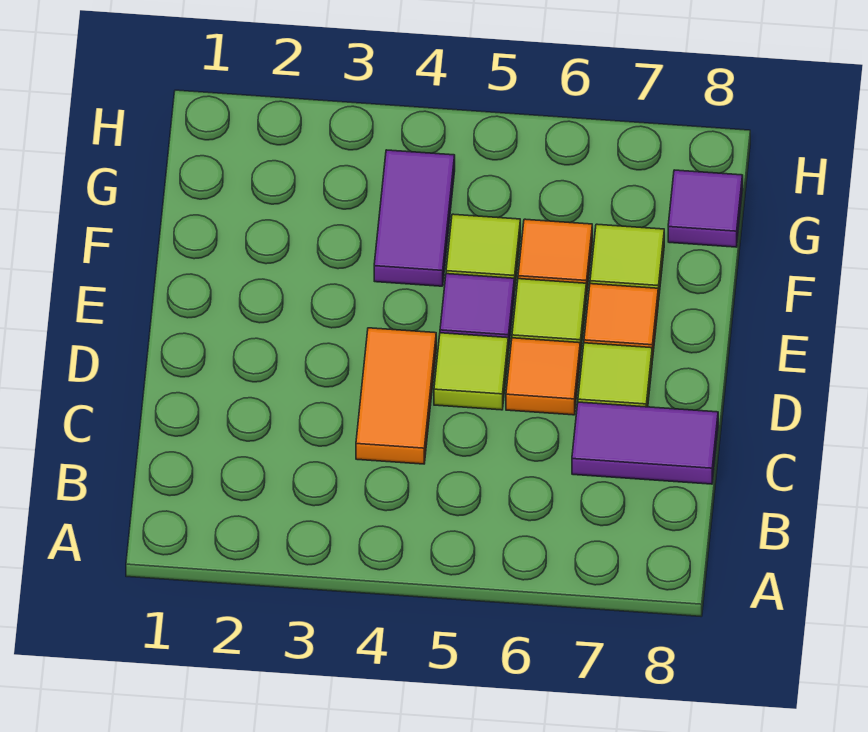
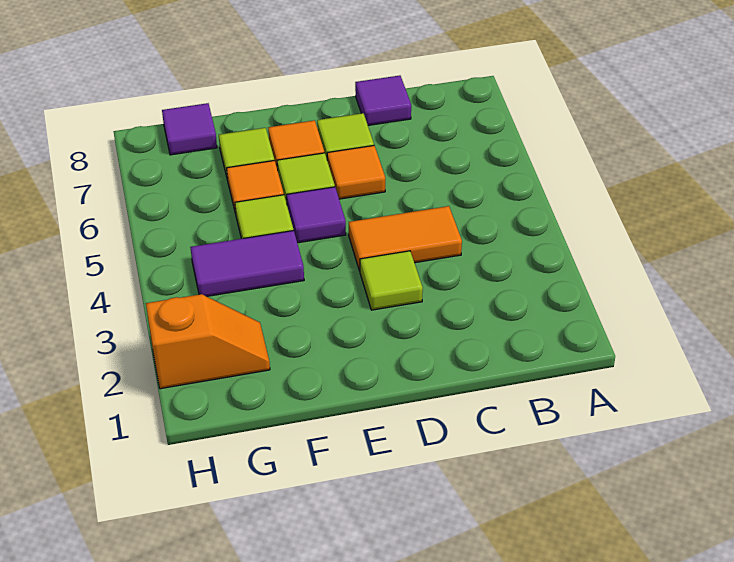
purple 1x2 tile [572,402,718,484] -> purple 1x1 tile [355,76,411,125]
lime 1x1 tile [434,333,508,410] -> lime 1x1 tile moved to [360,251,423,310]
none -> orange 1x2 slope [146,294,270,389]

